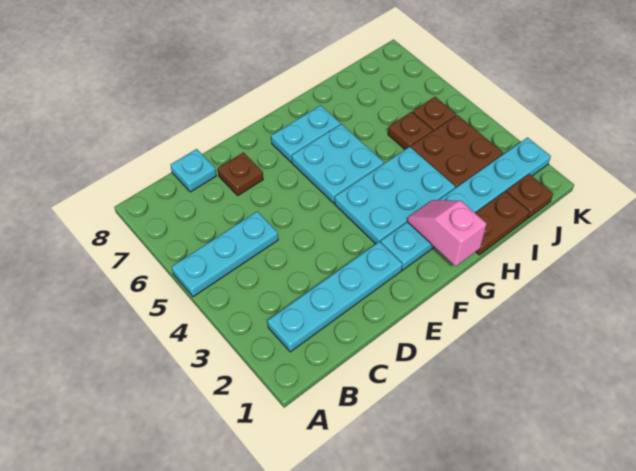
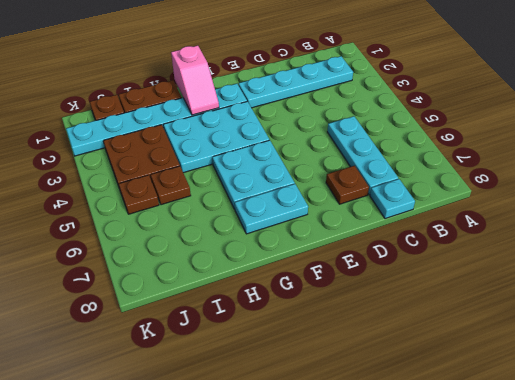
cyan 1x3 plate [172,211,278,297] -> cyan 1x3 plate turned to [327,116,398,195]

